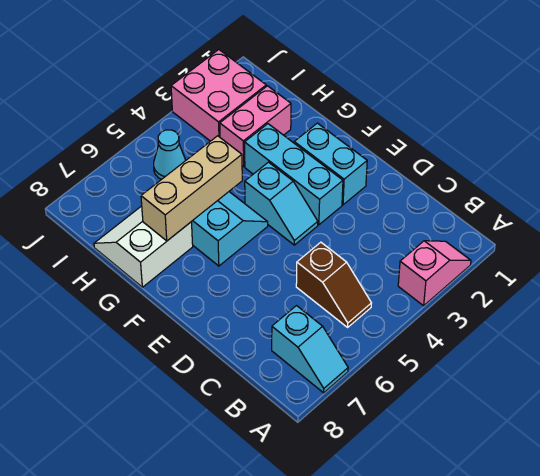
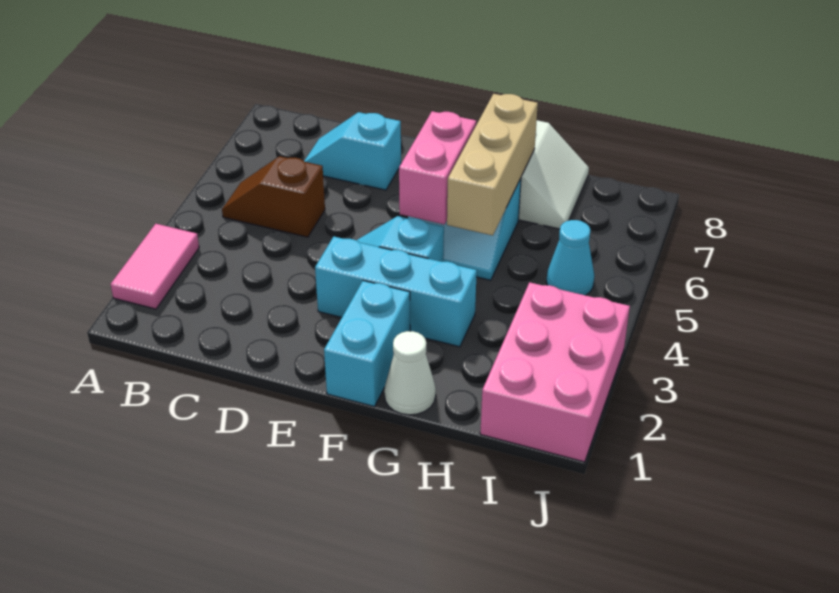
pink 1x2 slope [398,241,471,306] -> pink 1x2 tile [111,224,199,309]
cyan 1x2 slope [272,306,348,393] -> cyan 1x2 slope moved to [304,112,401,190]
cyan 1x2 brick [294,123,367,205] -> cyan 1x2 brick turned to [324,281,410,407]
none -> white 1x1 cone [384,331,436,415]
pink 1x2 brick [220,86,291,167] -> pink 1x2 brick moved to [399,111,476,224]
pink 2x2 brick [171,50,266,141] -> pink 2x3 brick [480,282,630,462]

